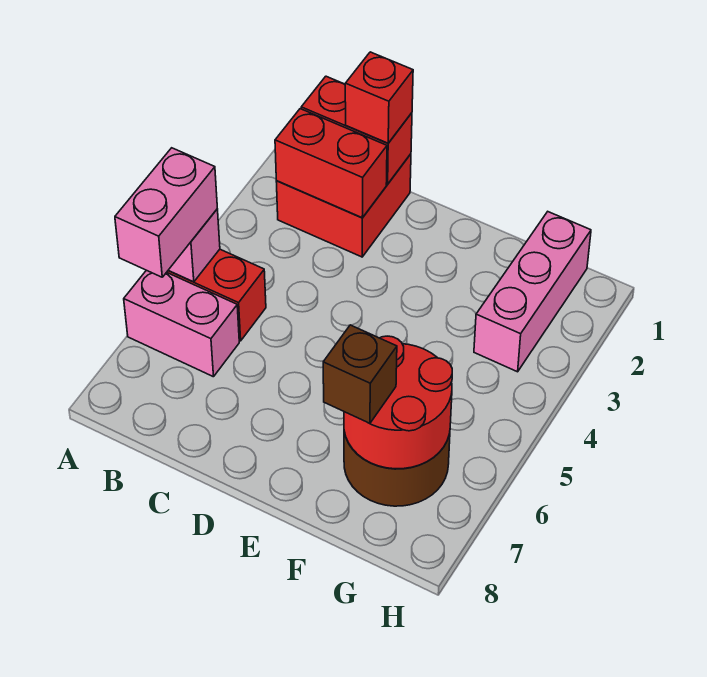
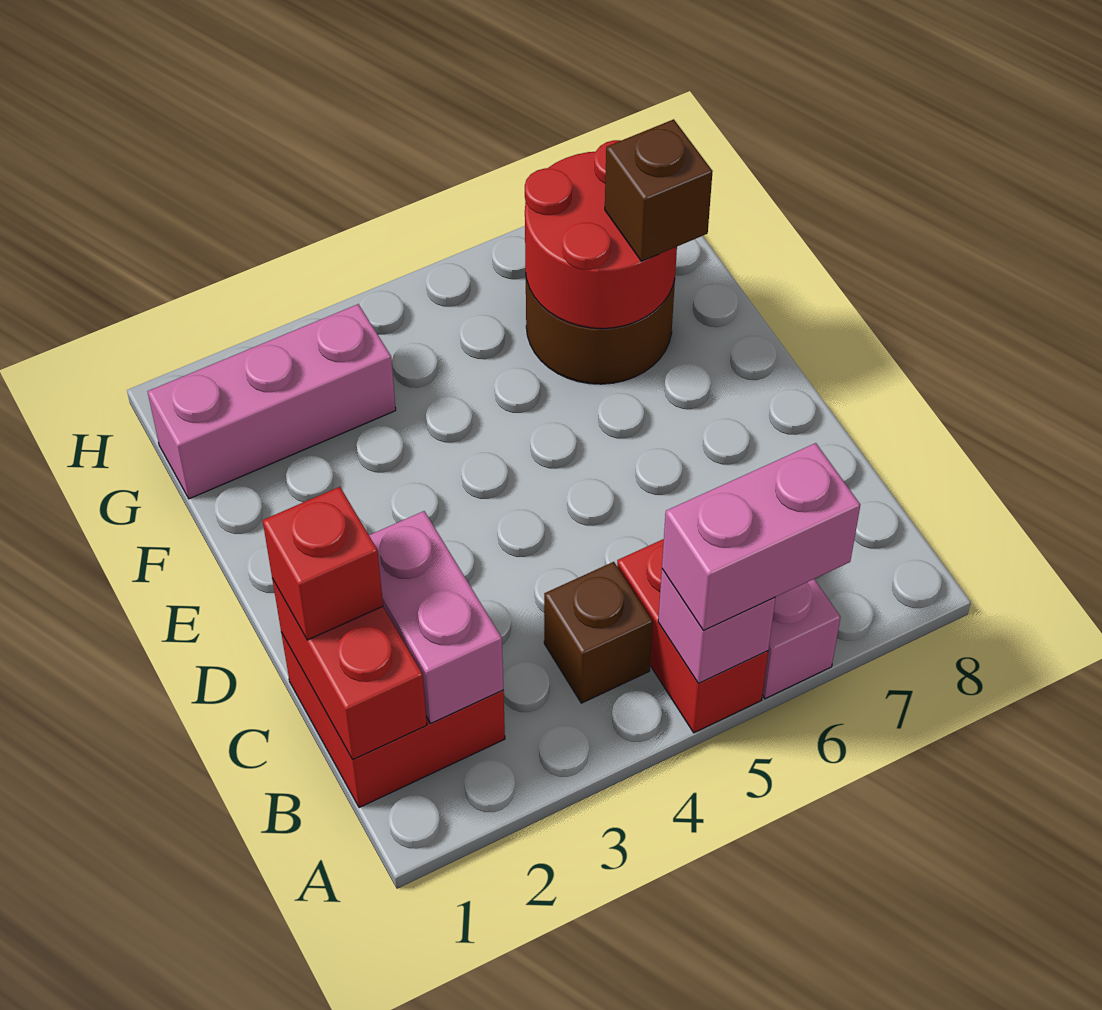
red 1x2 brick [275,109,387,218] -> pink 1x2 brick [369,511,503,723]
none -> brown 1x1 brick [544,562,653,703]

